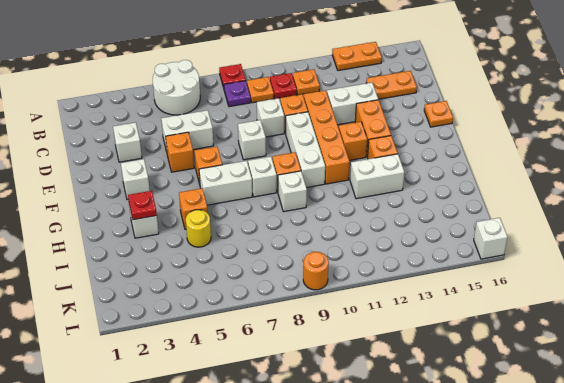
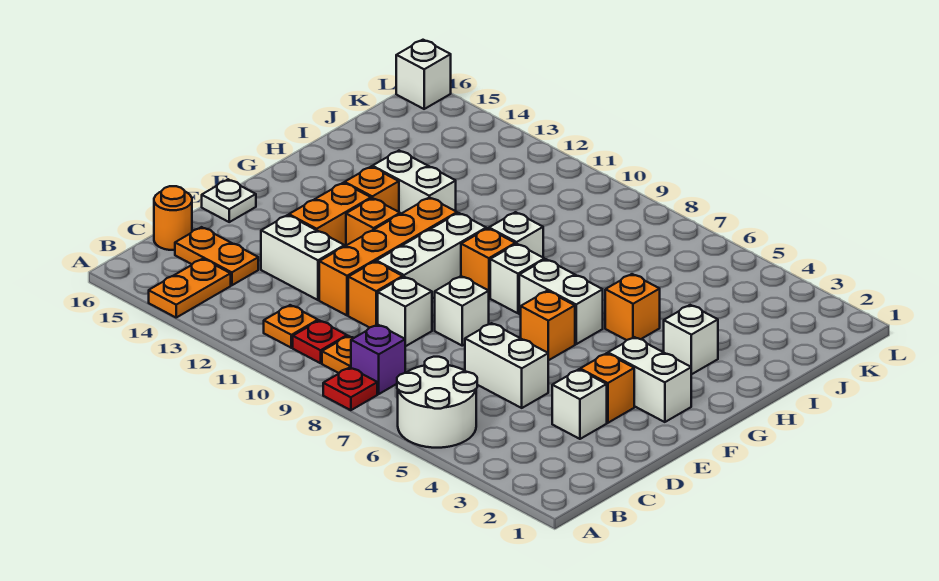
orange 1x2 plate [332,42,382,71] -> orange 1x2 plate turned to [149,259,231,317]
purple 1x1 plate [224,81,251,107] -> purple 1x1 brick [351,324,405,394]
orange 1x1 brick [166,132,194,172] -> orange 1x1 brick moved to [580,353,634,423]
orange 1x1 plate [424,101,453,127] -> white 1x1 plate [202,179,256,222]
white 1x1 brick [121,159,150,199] -> white 1x2 brick [608,337,691,422]
red 1x1 plate [128,191,157,220] -> none
yellow 1x1 round brick [186,210,211,247] -> none
orange 1x1 round brick [303,252,329,290] -> orange 1x1 round brick moved to [154,186,192,250]

